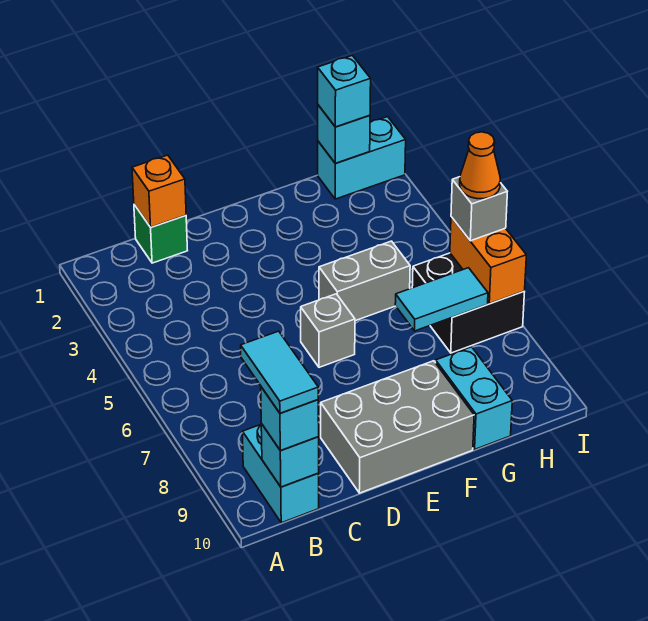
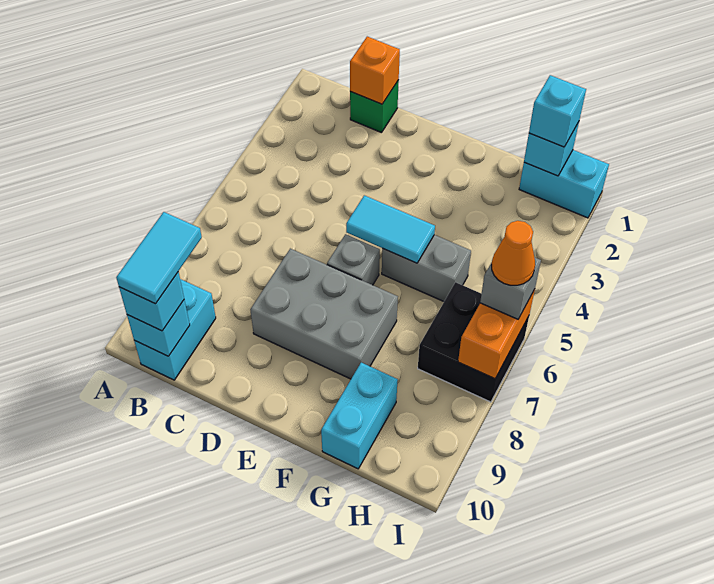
grey 2x3 brick [321,361,474,493] -> grey 2x3 brick moved to [250,249,398,379]
cyan 1x2 tile [395,268,488,331] -> cyan 1x2 tile moved to [346,195,435,263]

